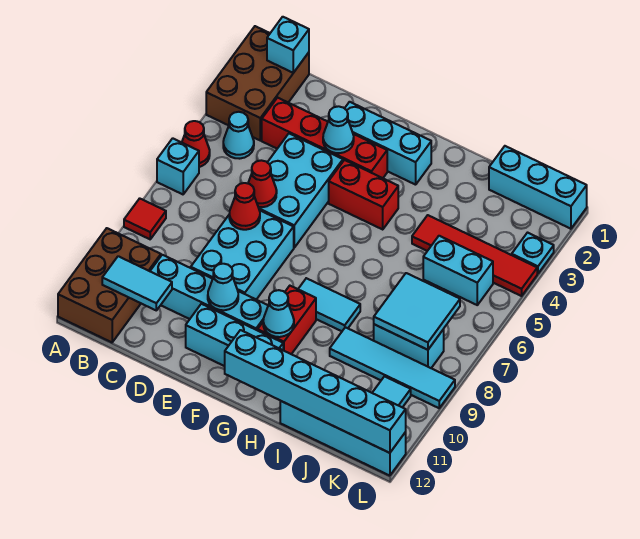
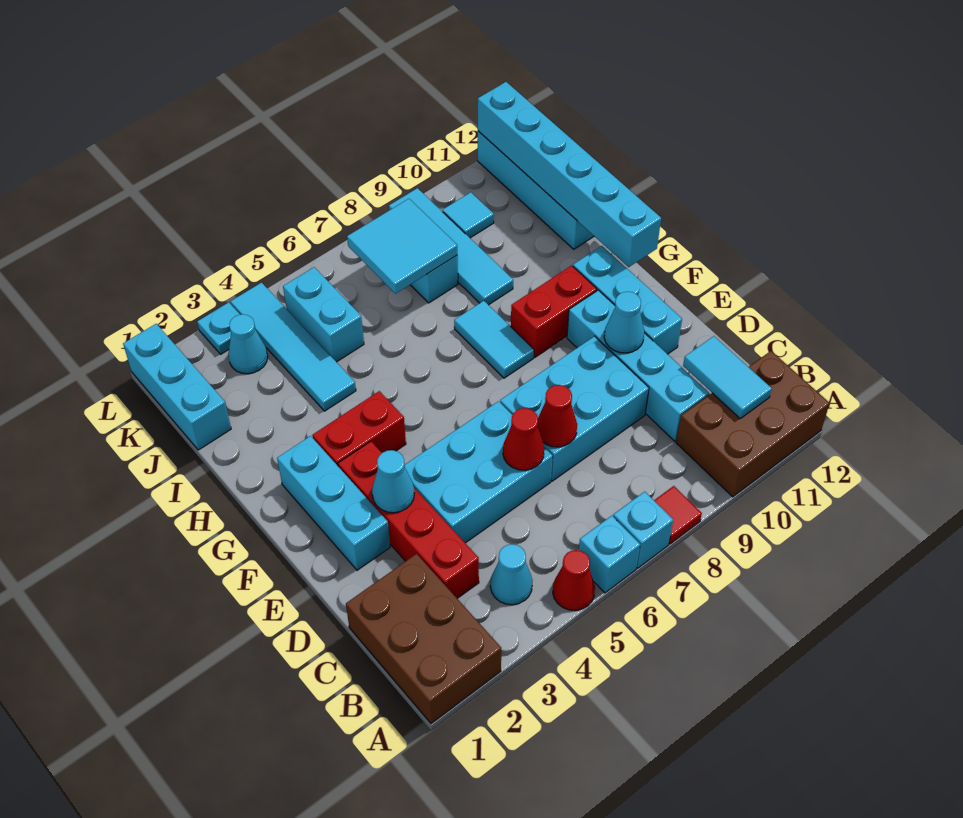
brown 2x3 brick [206,26,309,140] -> brown 2x3 brick turned to [346,554,501,724]
cyan 1x1 brick [267,17,309,73] -> cyan 1x1 brick moved to [613,492,673,568]
red 1x2 brick [329,160,398,229] -> red 1x2 brick turned to [312,391,406,466]
cyan 1x1 cone [263,290,294,337] -> cyan 1x1 cone moved to [228,314,268,374]
red 1x4 tile [412,215,537,296] -> cyan 1x4 tile [231,283,356,411]

